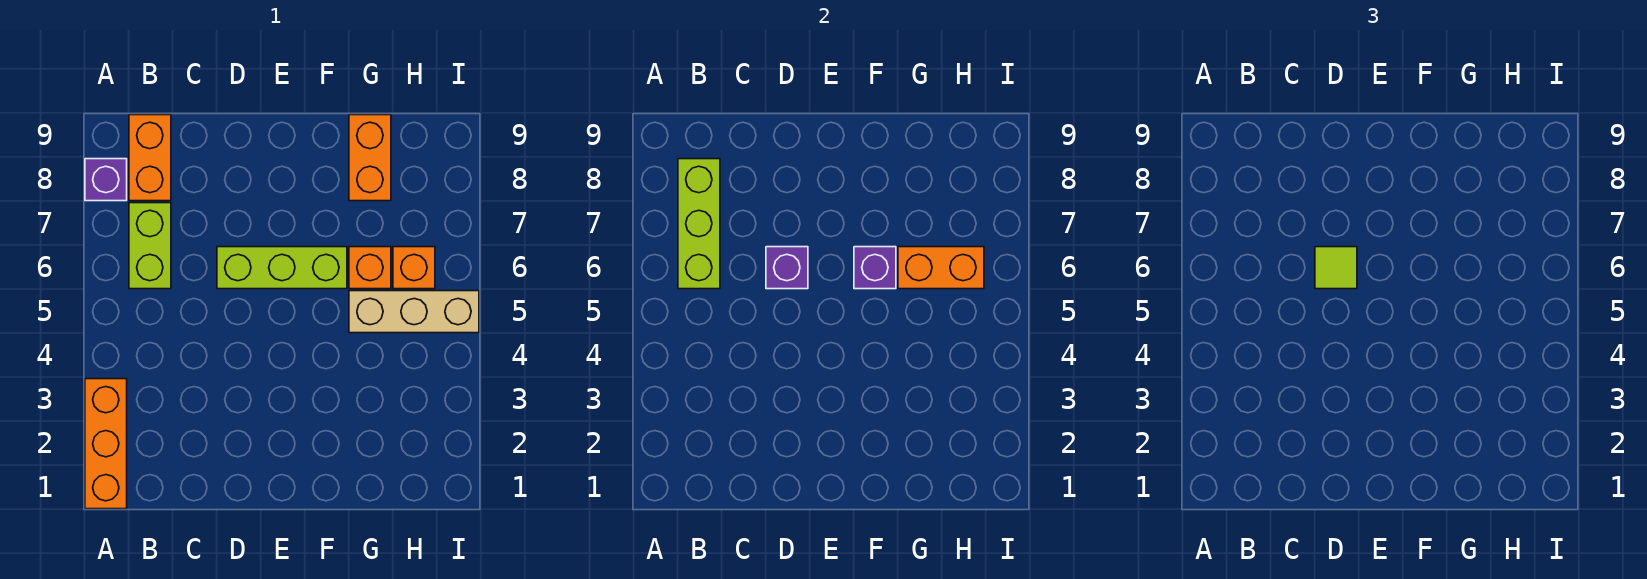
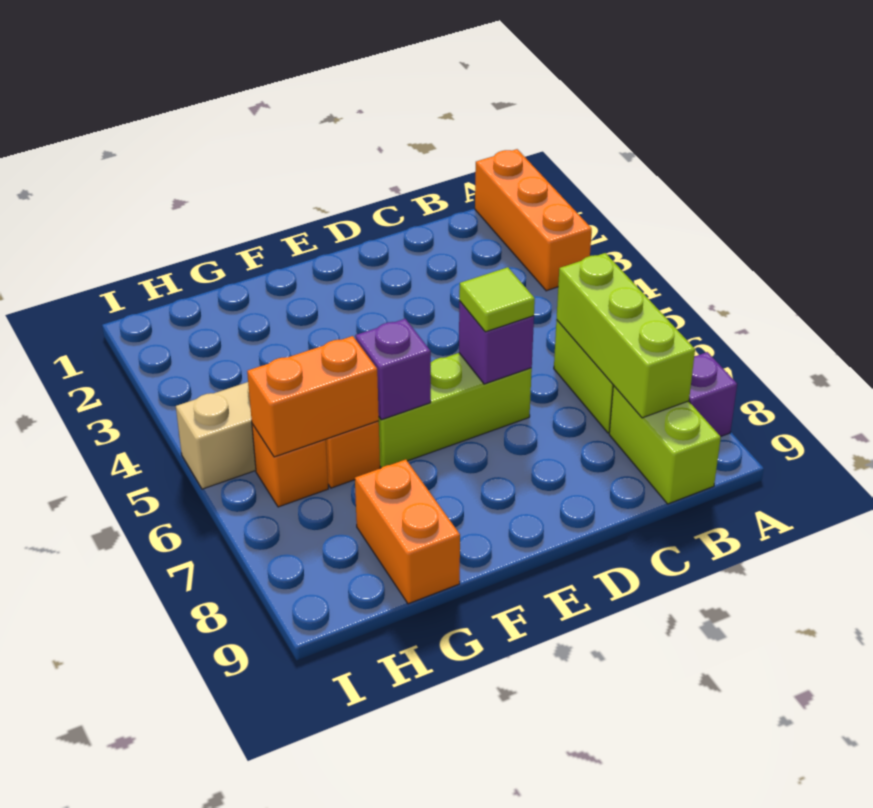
orange 1x2 brick [129,115,171,201] -> lime 1x2 brick [609,386,721,504]

